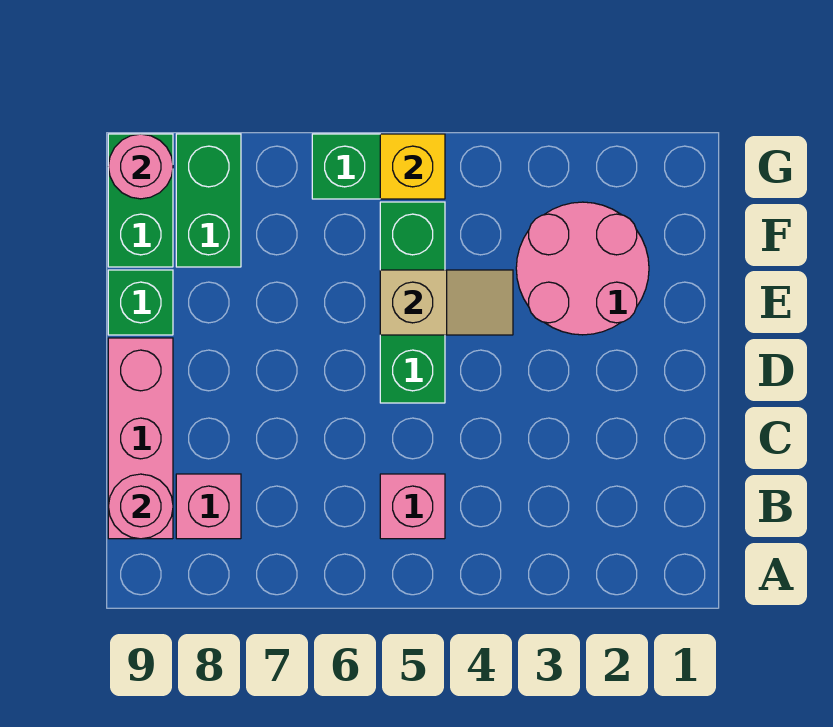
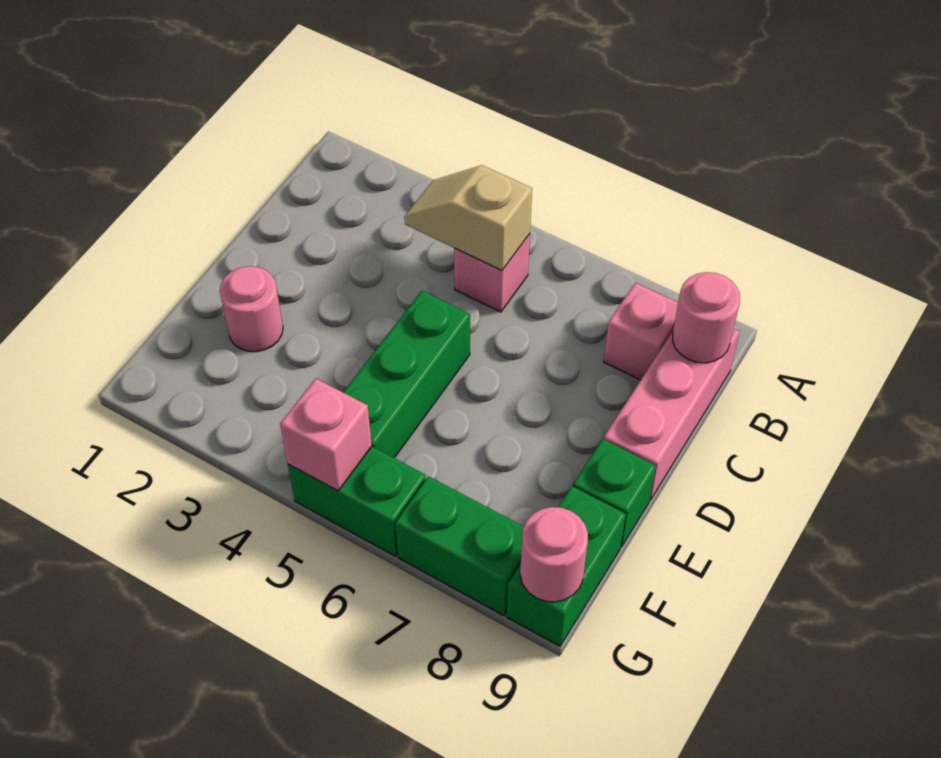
pink 2x2 round brick [516,202,649,335] -> pink 1x1 round brick [220,266,283,352]
tan 1x2 slope [380,270,513,335] -> tan 1x2 slope moved to [404,165,532,270]
green 1x2 brick [176,134,241,267] -> green 1x2 brick turned to [395,476,524,616]
yellow 1x1 brick [380,134,445,199] -> pink 1x1 brick [280,379,372,491]

